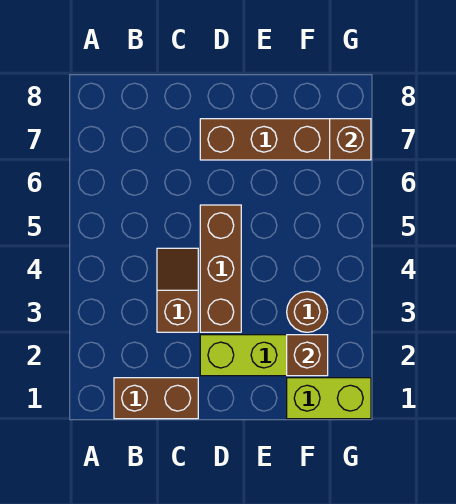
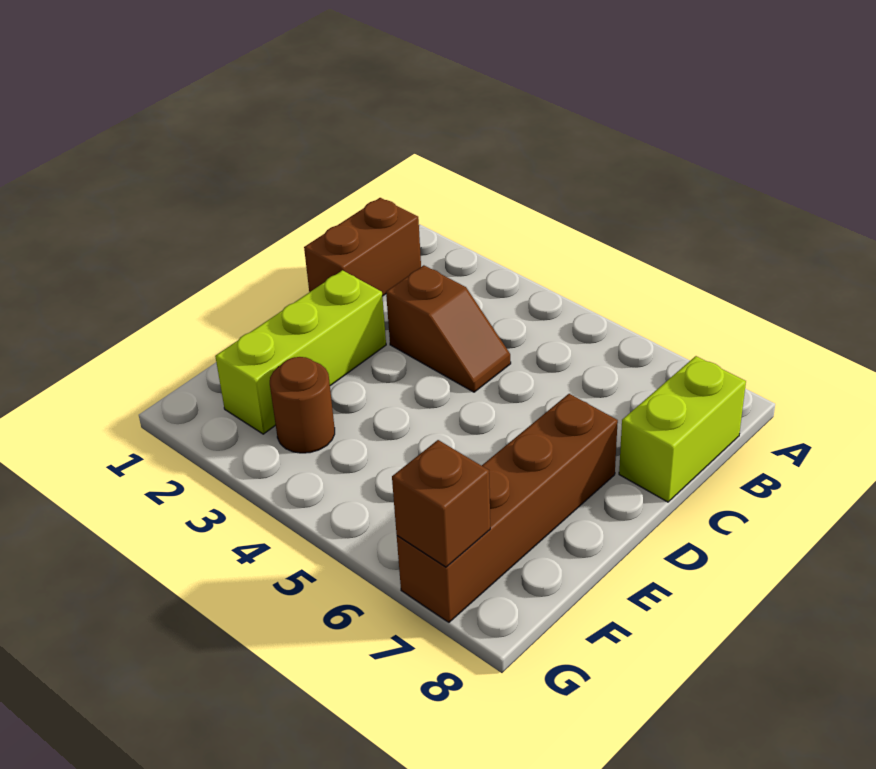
brown 1x3 brick [200,205,241,332] -> none
lime 1x2 brick [287,378,371,419] -> lime 1x2 brick moved to [619,356,746,502]
brown 1x1 brick [287,335,328,376] -> none

